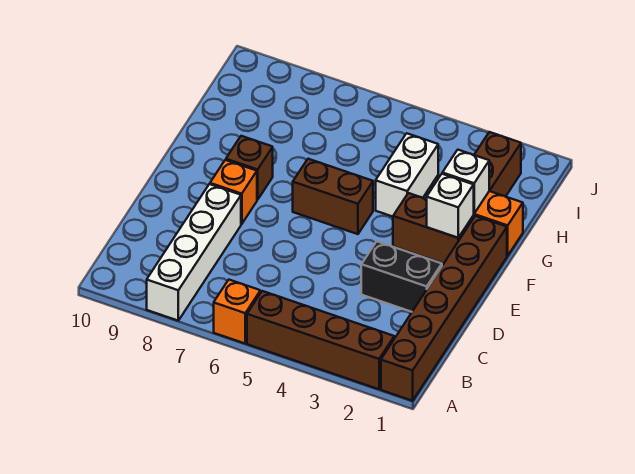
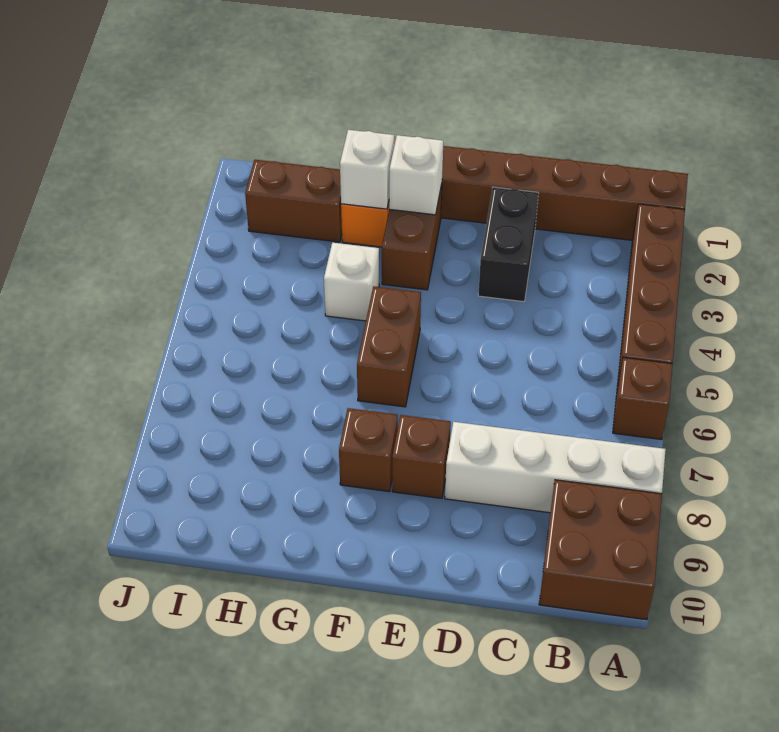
orange 1x1 brick [214,280,260,343] -> brown 1x1 brick [613,357,672,440]
none -> brown 2x2 brick [539,480,662,620]
orange 1x1 brick [210,160,257,224] -> brown 1x1 brick [392,415,451,498]
white 1x2 brick [376,133,438,217] -> white 1x1 brick [324,243,379,321]

